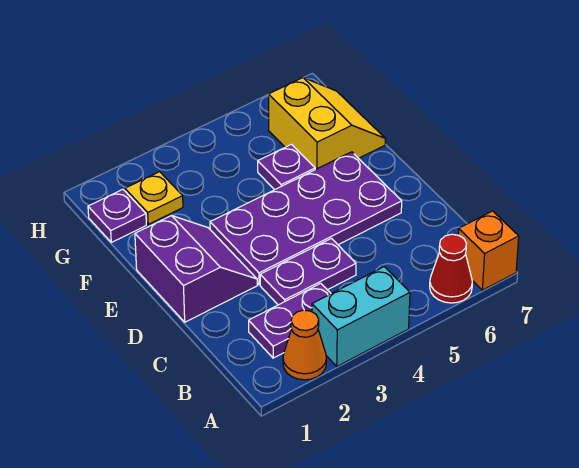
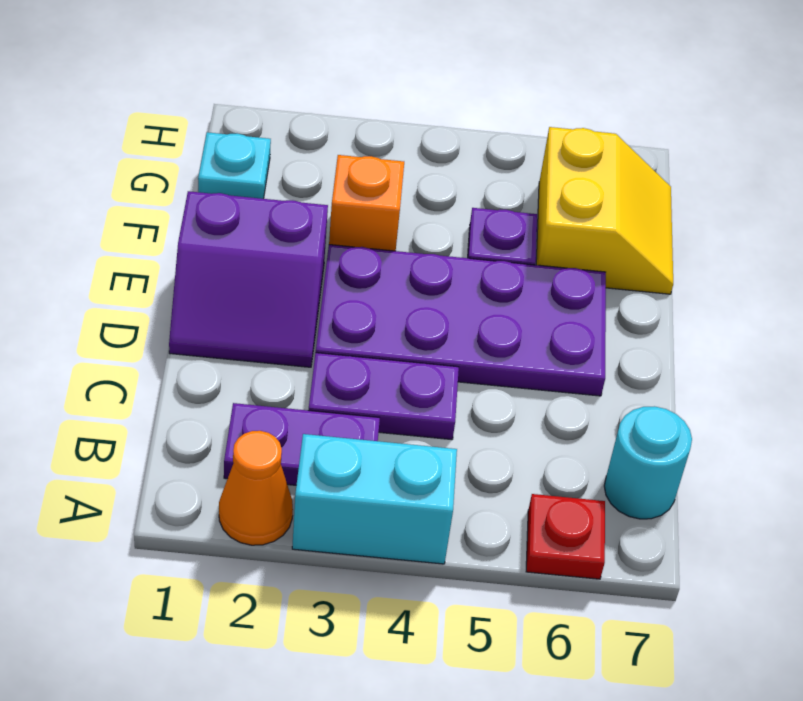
red 1x1 cone [430,234,472,303] -> red 1x1 plate [526,494,605,579]
orange 1x1 brick [458,211,519,290] -> orange 1x1 brick moved to [329,155,404,251]
none -> cyan 1x1 round brick [604,406,692,519]
purple 2x2 slope [135,216,257,322] -> purple 2x2 slope turned to [169,191,328,367]
purple 1x1 plate [88,189,146,242] -> cyan 1x1 plate [198,132,271,199]
yellow 1x1 plate [125,172,183,224] -> none

